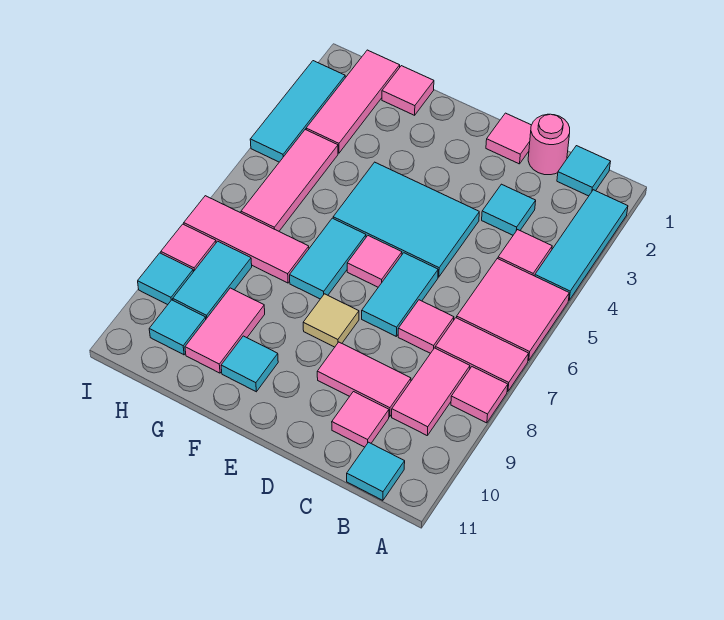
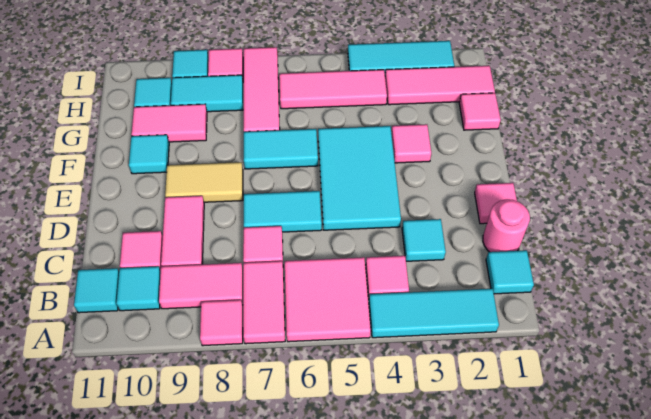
none -> cyan 1x1 tile [116,266,161,311]
pink 1x1 tile [347,236,402,287] -> pink 1x1 tile moved to [391,124,431,163]
tan 1x1 tile [303,294,359,347] -> tan 1x2 tile [165,162,243,202]

